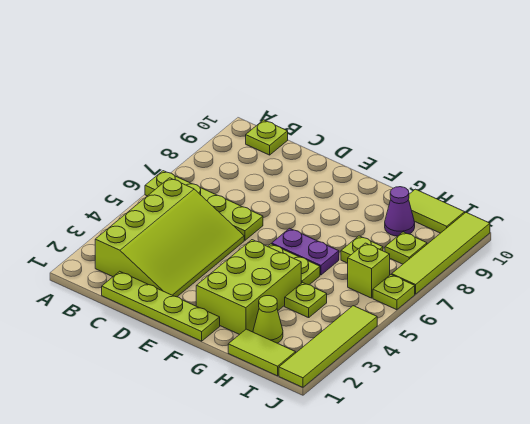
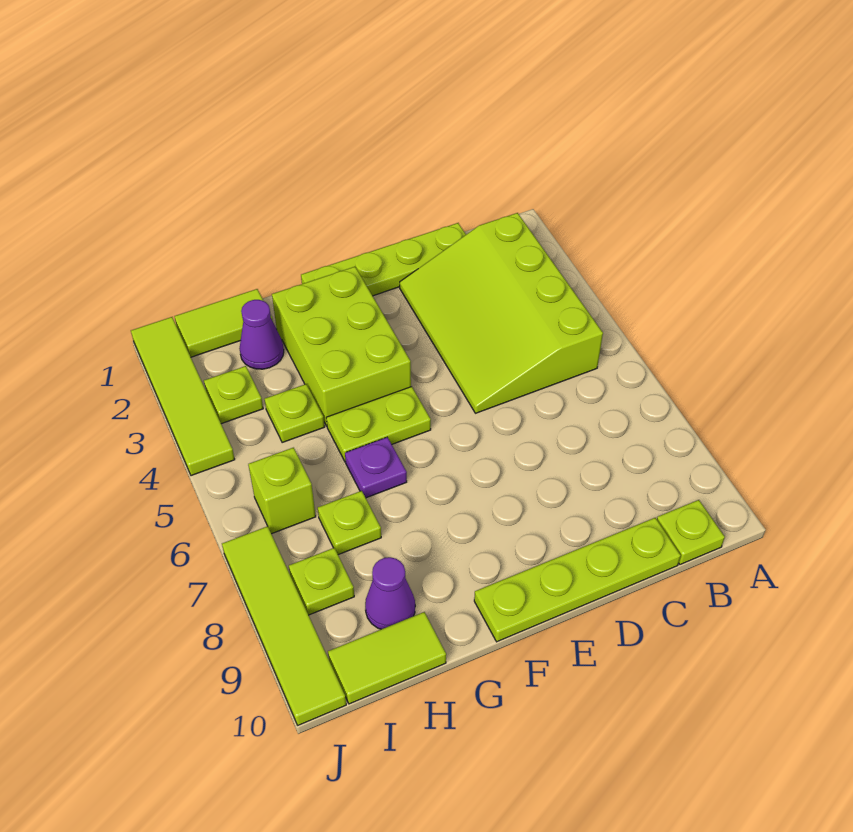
lime 1x4 plate [145,171,263,240] -> lime 1x4 plate moved to [474,518,681,642]
purple 1x2 plate [272,228,339,275] -> purple 1x1 plate [345,437,407,498]
lime 1x1 cone [253,296,283,343] -> purple 1x1 cone [239,300,284,369]
lime 1x1 plate [373,275,415,310] -> lime 1x1 plate moved to [204,366,263,424]

